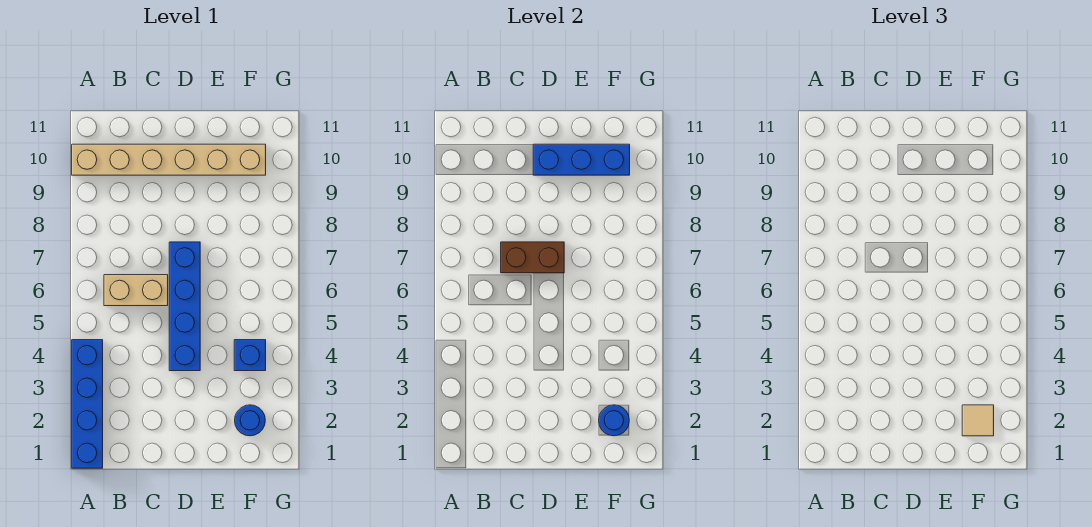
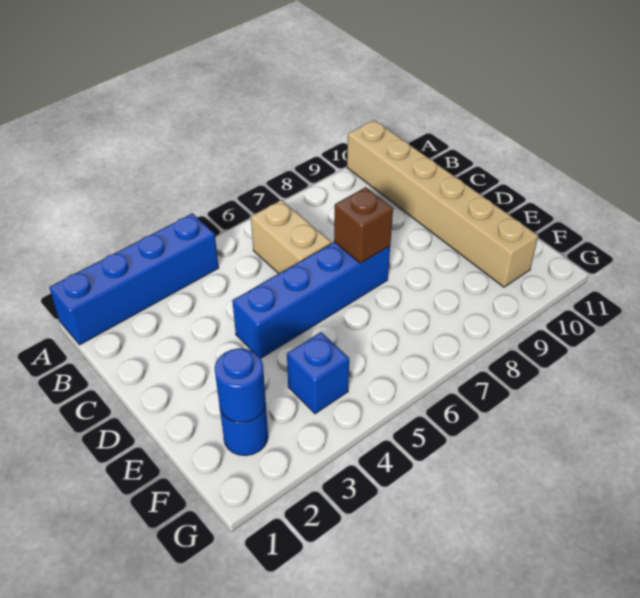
brown 1x2 brick [501,242,564,273] -> brown 1x1 brick [334,187,393,263]
blue 1x3 brick [533,144,630,175] -> none
tan 1x1 tile [962,405,994,436] -> none

